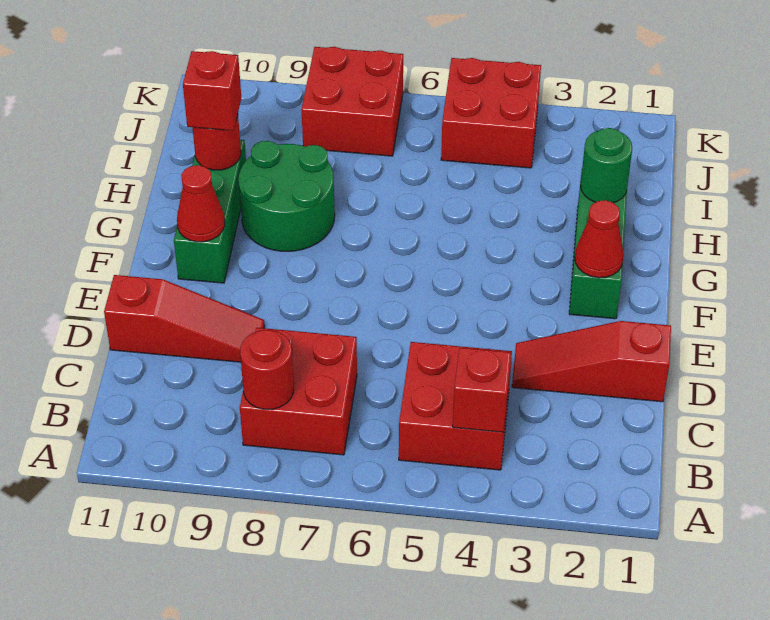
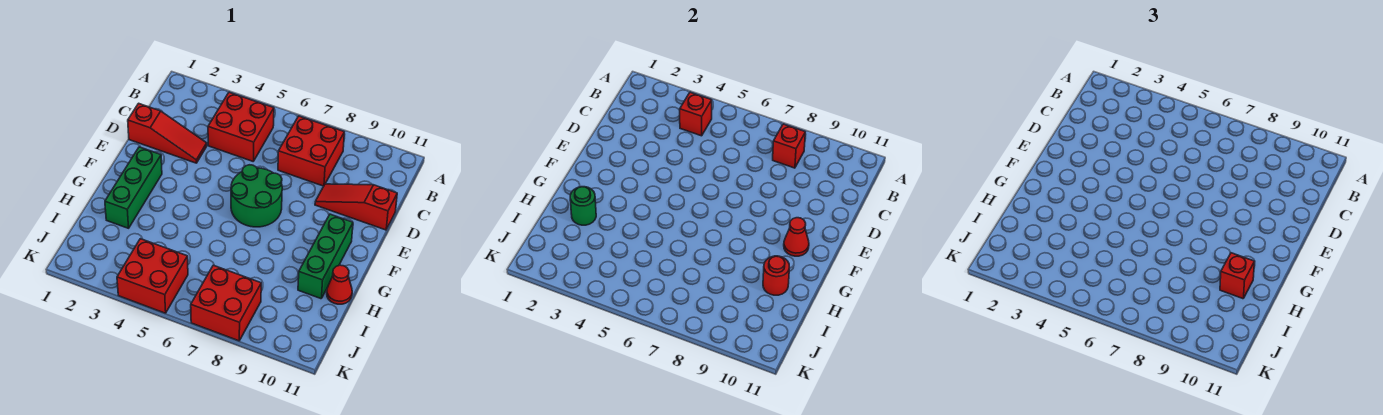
red 1x1 round brick [240,330,294,409] -> red 1x1 brick [773,124,805,168]
red 1x1 cone [575,200,624,278] -> red 1x1 cone moved to [327,265,352,304]
green 2x2 round brick [239,141,335,252] -> green 2x2 round brick moved to [231,165,282,227]

